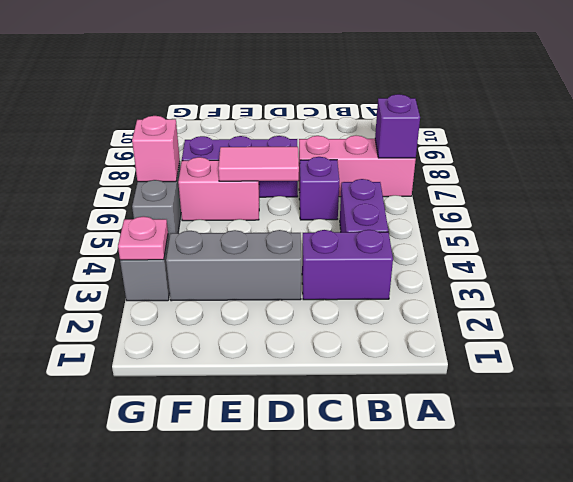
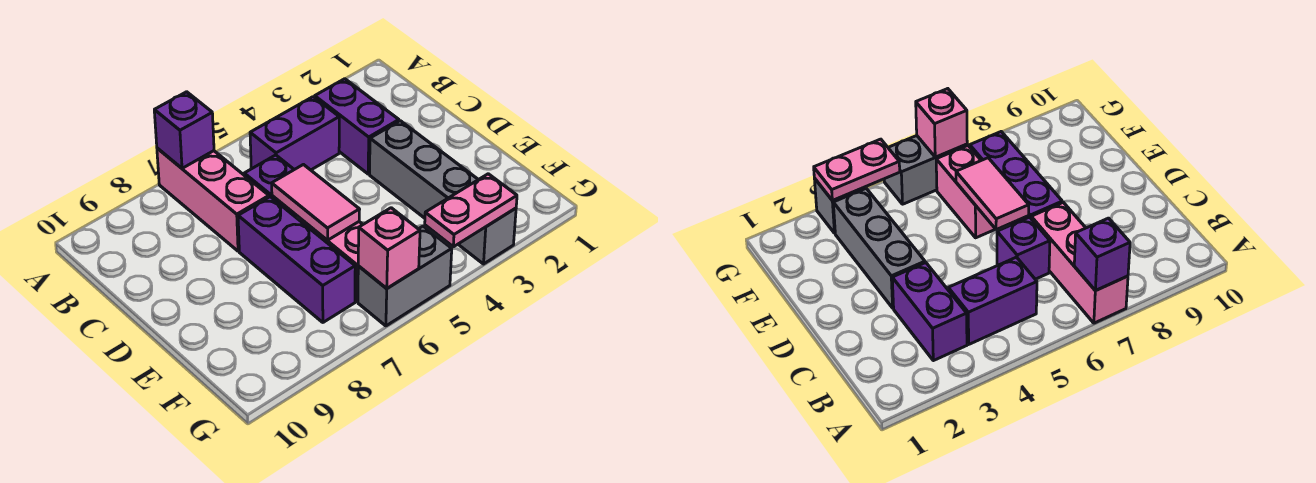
pink 1x1 plate [118,216,168,260] -> pink 1x2 plate [425,174,517,247]

